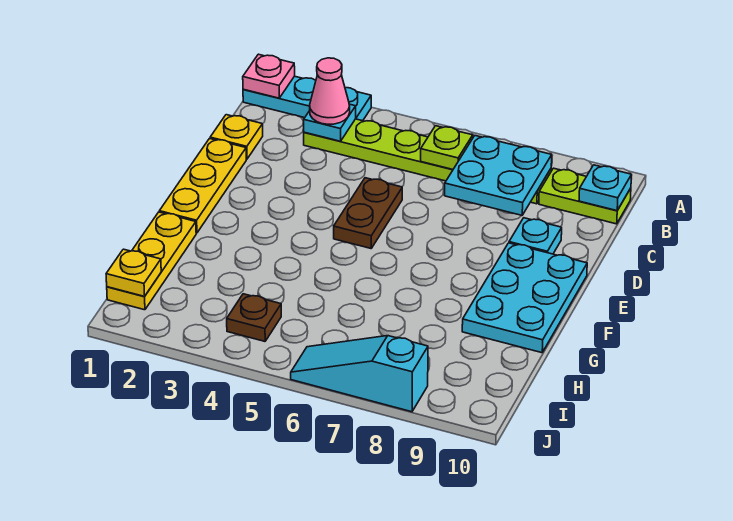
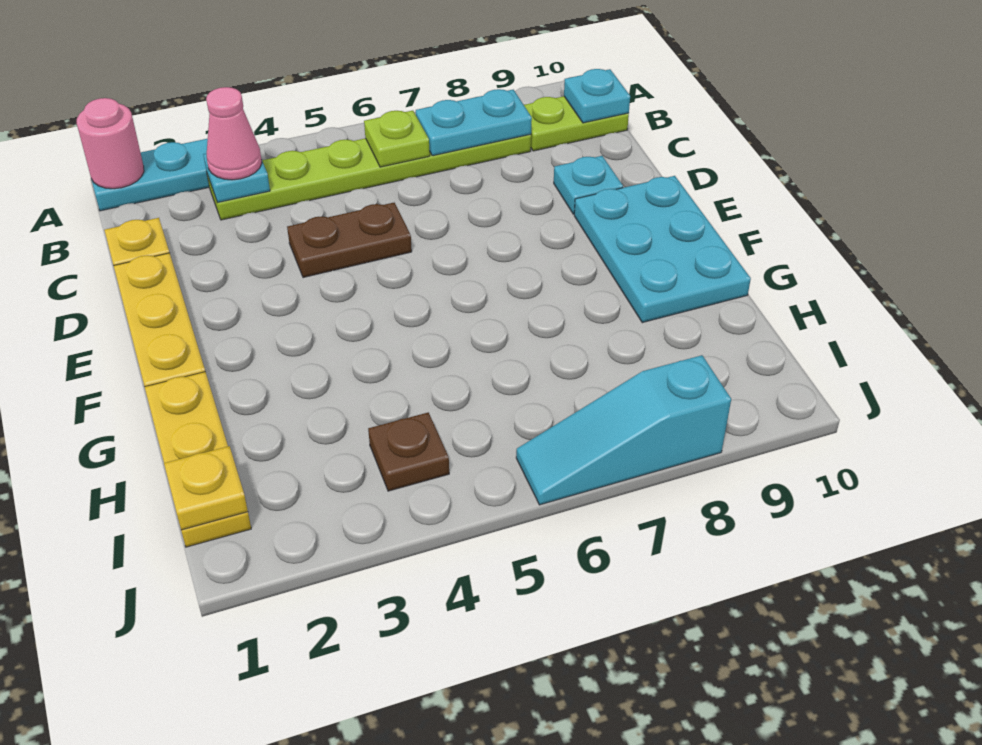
pink 1x1 plate [243,54,295,98] -> pink 1x1 round brick [77,98,144,189]
cyan 2x2 plate [445,136,552,215] -> cyan 1x2 plate [416,89,532,156]
brown 1x2 plate [334,178,402,248] -> brown 1x2 plate turned to [287,203,412,278]

